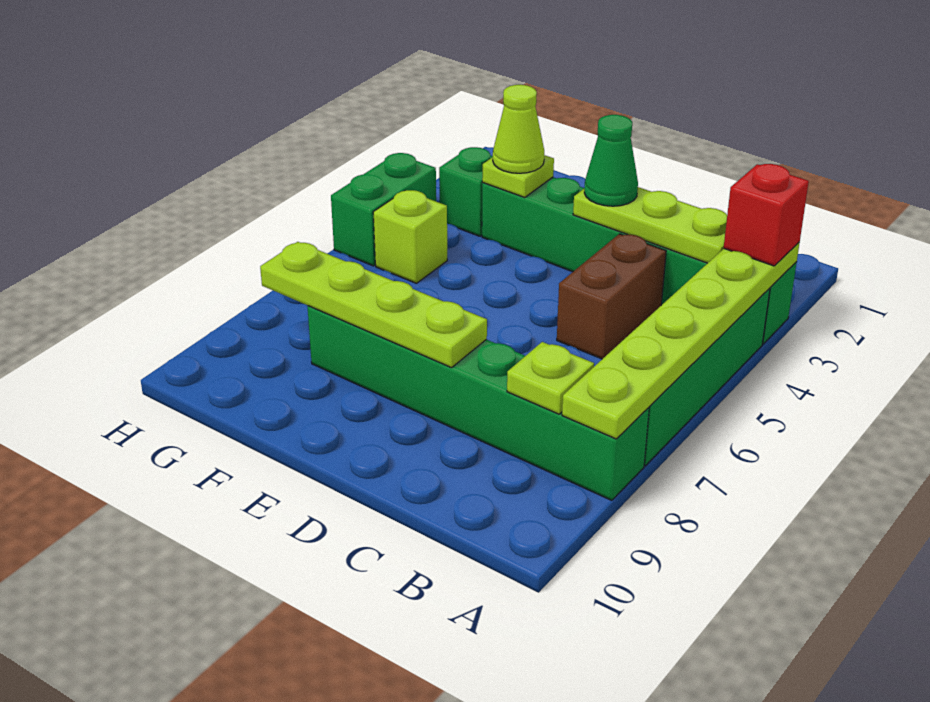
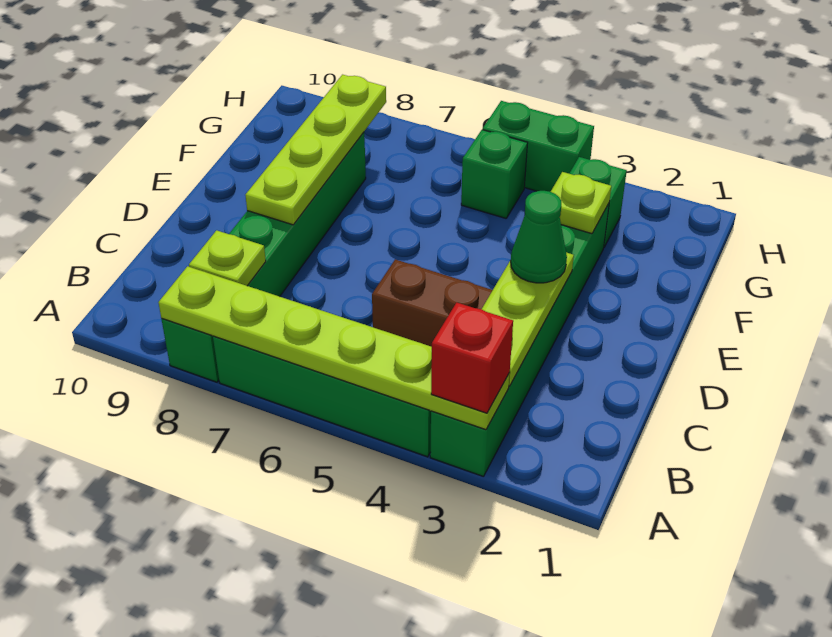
lime 1x1 cone [493,85,544,173] -> none
lime 1x1 brick [373,190,447,283] -> green 1x1 brick [461,130,527,218]

